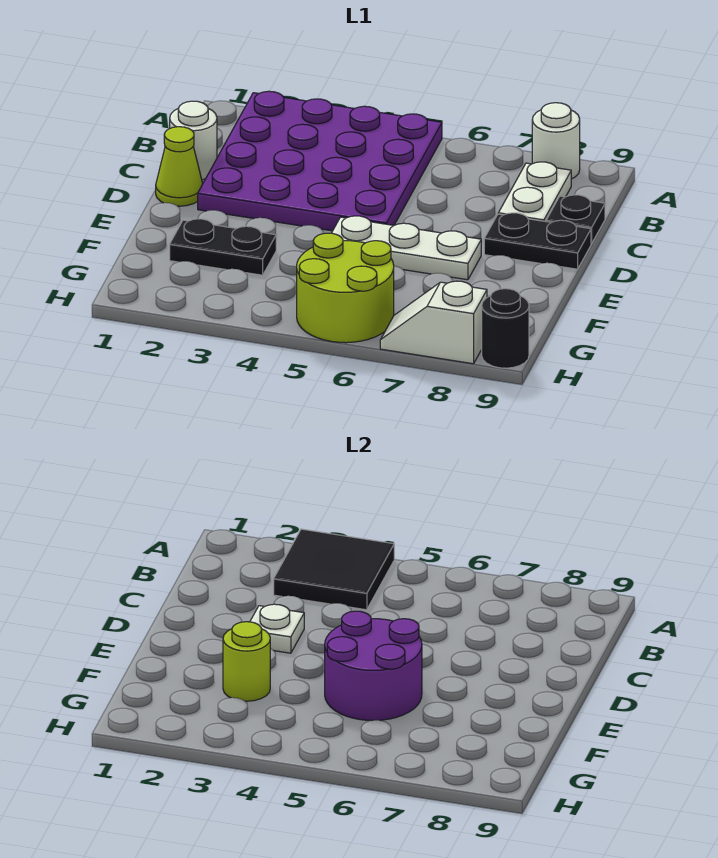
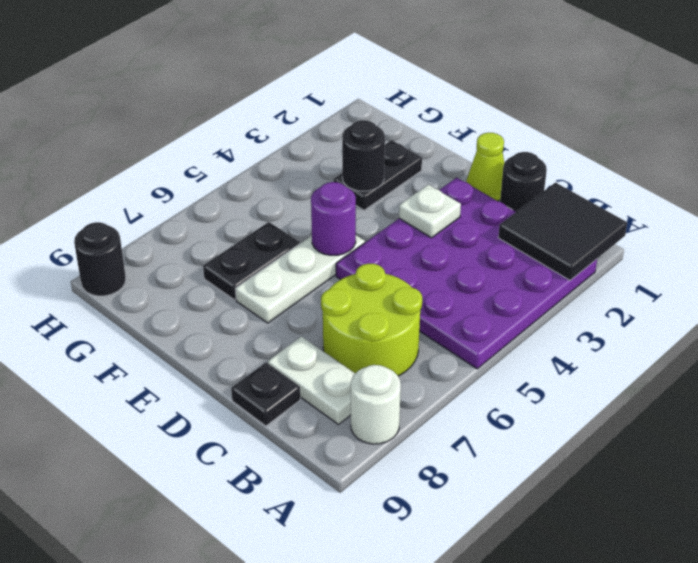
black 2x2 tile [274,529,394,610] -> black 2x2 tile moved to [498,183,627,280]
white 1x1 round brick [170,101,217,180] -> black 1x1 round brick [500,152,547,212]
black 1x2 plate [484,213,591,269] -> black 1x2 plate moved to [203,222,300,300]
purple 2x2 round brick [325,611,422,720] -> purple 1x1 round brick [311,182,356,255]
lime 1x1 round brick [223,622,270,701] -> black 1x1 round brick [342,120,385,191]
lime 2x2 round brick [297,233,394,343] -> lime 2x2 round brick moved to [321,264,422,376]
white 1x2 slope [380,281,487,364] -> none

